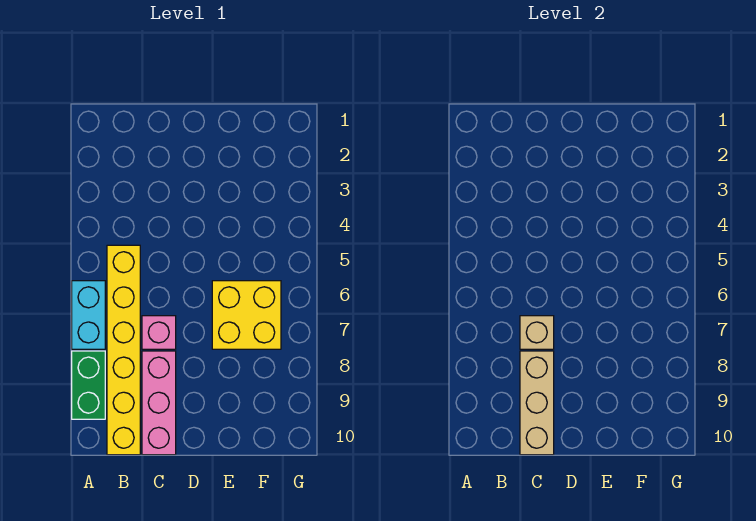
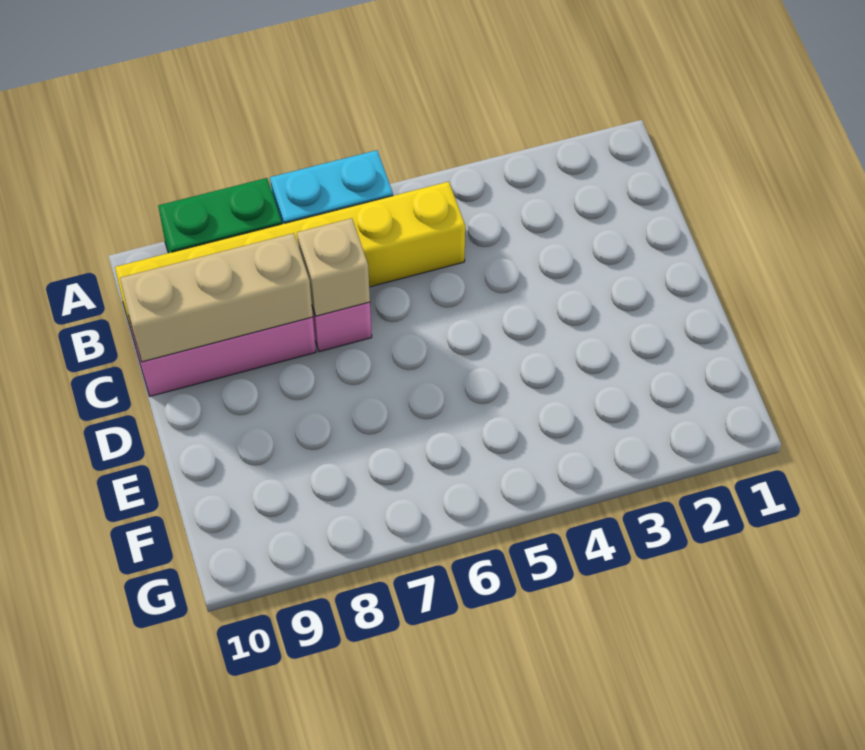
yellow 2x2 brick [212,281,281,349] -> none

